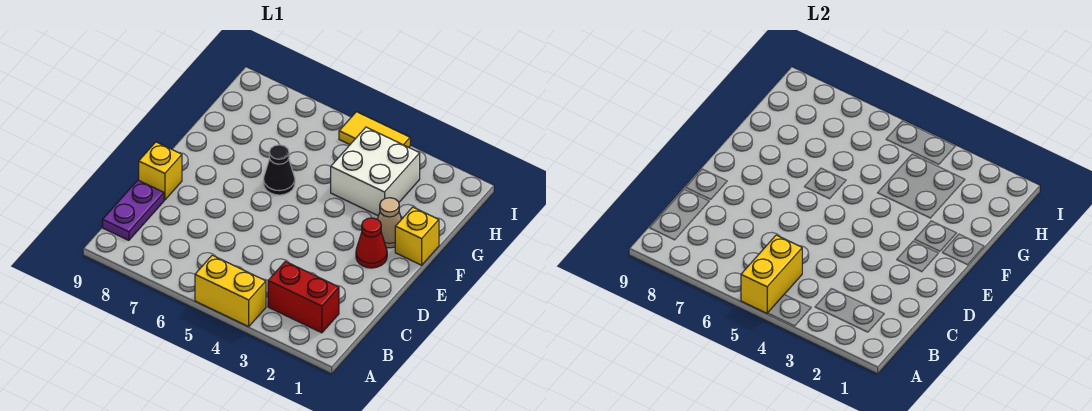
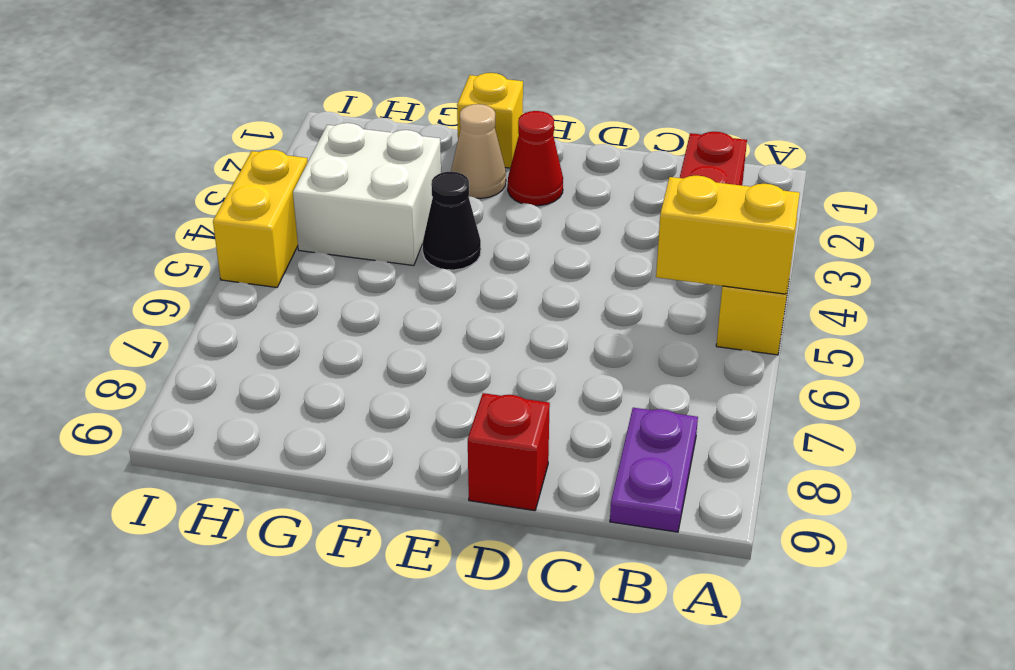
purple 1x2 plate [103,180,164,240] -> purple 1x2 plate turned to [610,408,698,532]
yellow 1x1 brick [139,142,182,200] -> red 1x1 brick [468,393,550,511]
black 1x1 cone [264,145,295,195] -> black 1x1 cone moved to [423,171,481,270]
yellow 1x2 tile [339,112,410,147] -> yellow 1x2 brick [213,150,308,287]

